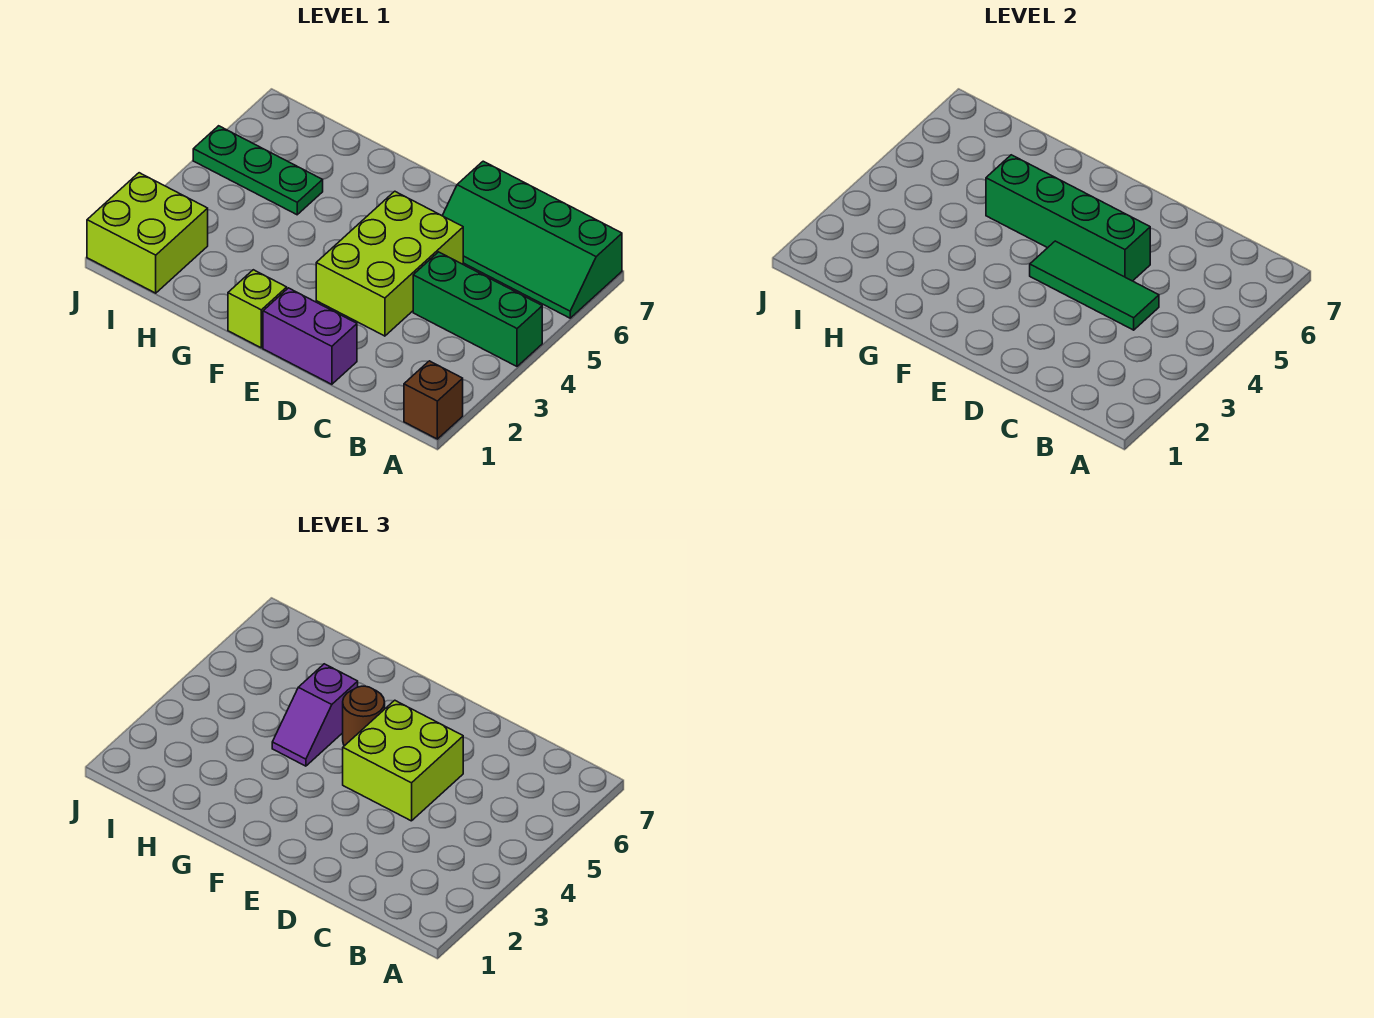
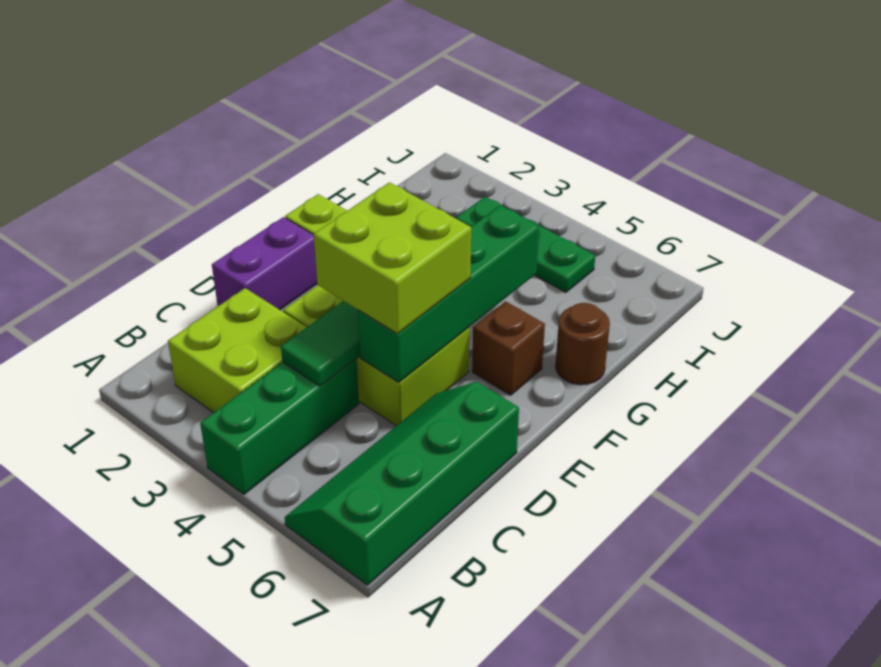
brown 1x1 brick [404,361,463,439] -> brown 1x1 brick moved to [472,301,545,395]
brown 1x1 round brick [343,686,385,746] -> brown 1x1 round brick moved to [555,303,610,385]
purple 1x2 slope [272,664,358,766] -> none
green 1x3 plate [193,126,323,215] -> green 1x3 plate turned to [456,197,595,292]
lime 2x2 brick [87,173,208,293] -> lime 2x2 brick moved to [168,288,307,413]

